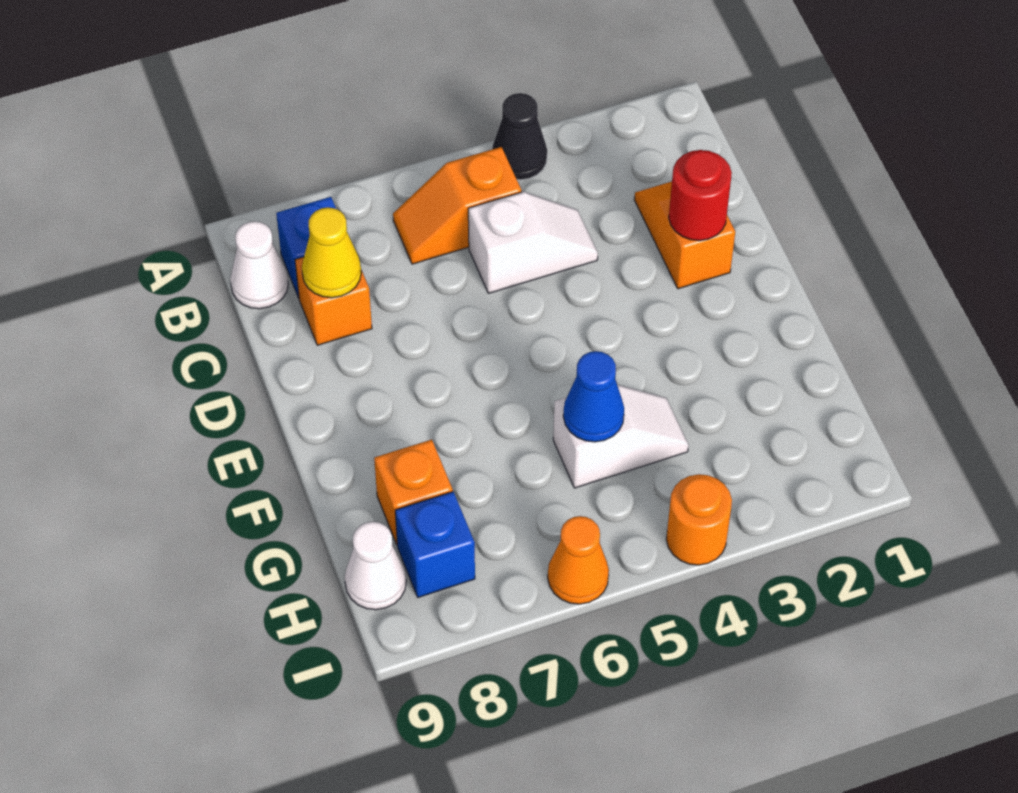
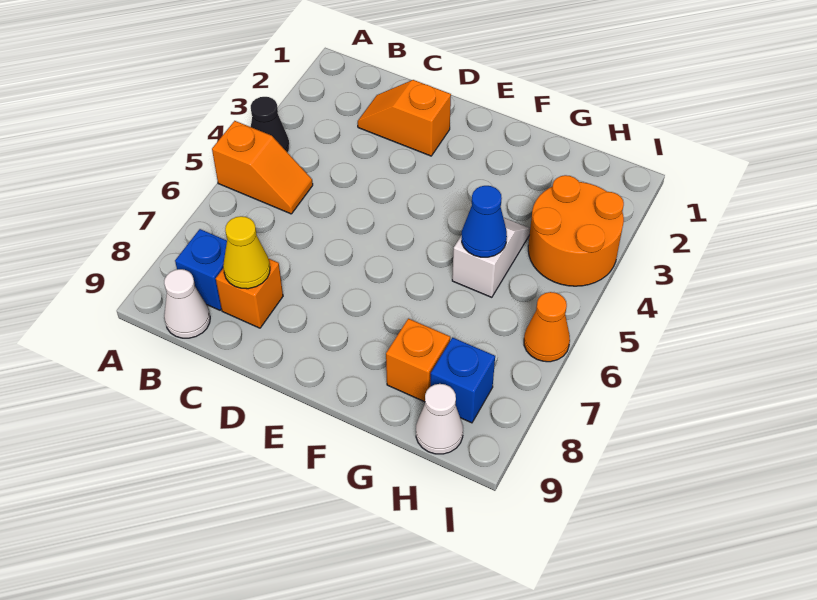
orange 1x2 slope [393,147,521,264] -> orange 1x2 slope turned to [212,121,313,214]
white 1x2 slope [468,192,598,293] -> none
red 1x1 round brick [669,150,732,241] -> none
orange 1x1 round brick [666,474,732,565] -> orange 2x2 round brick [528,175,624,286]

